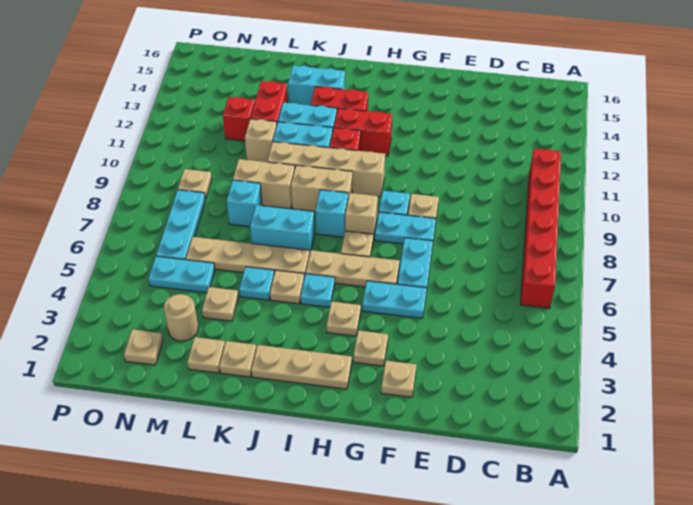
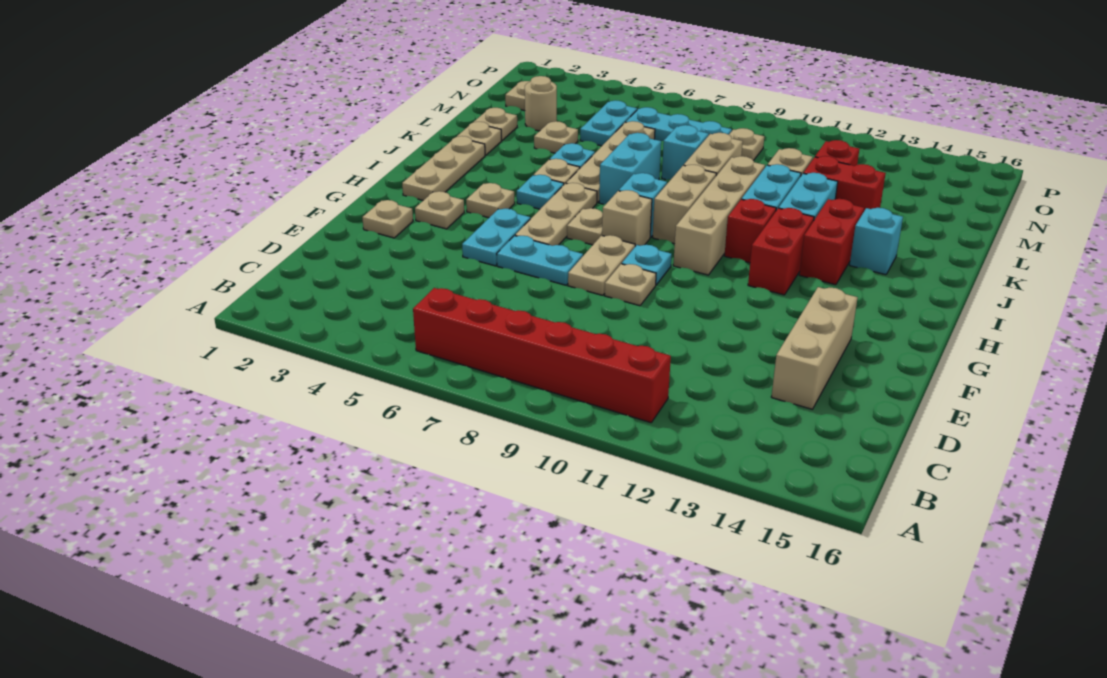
none -> tan 1x3 brick [771,287,858,409]
cyan 1x2 plate [375,212,436,244] -> tan 1x2 plate [568,235,635,295]
cyan 1x2 brick [288,66,345,105] -> cyan 1x1 brick [850,208,903,275]

